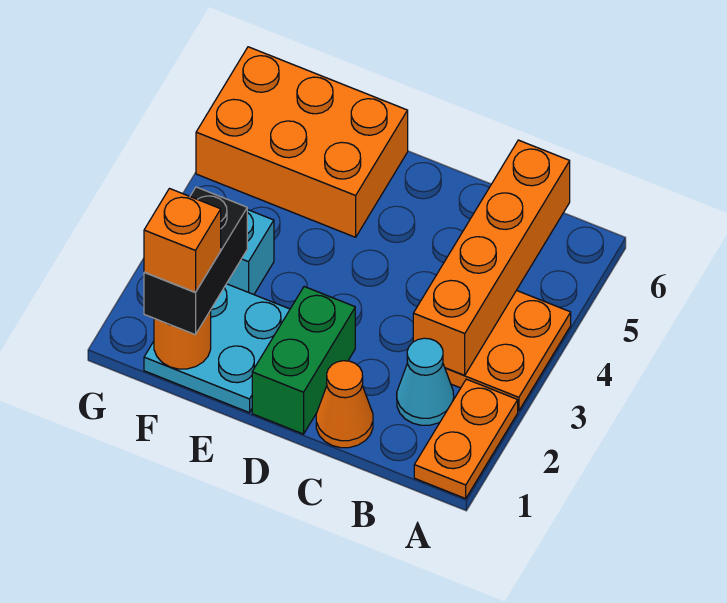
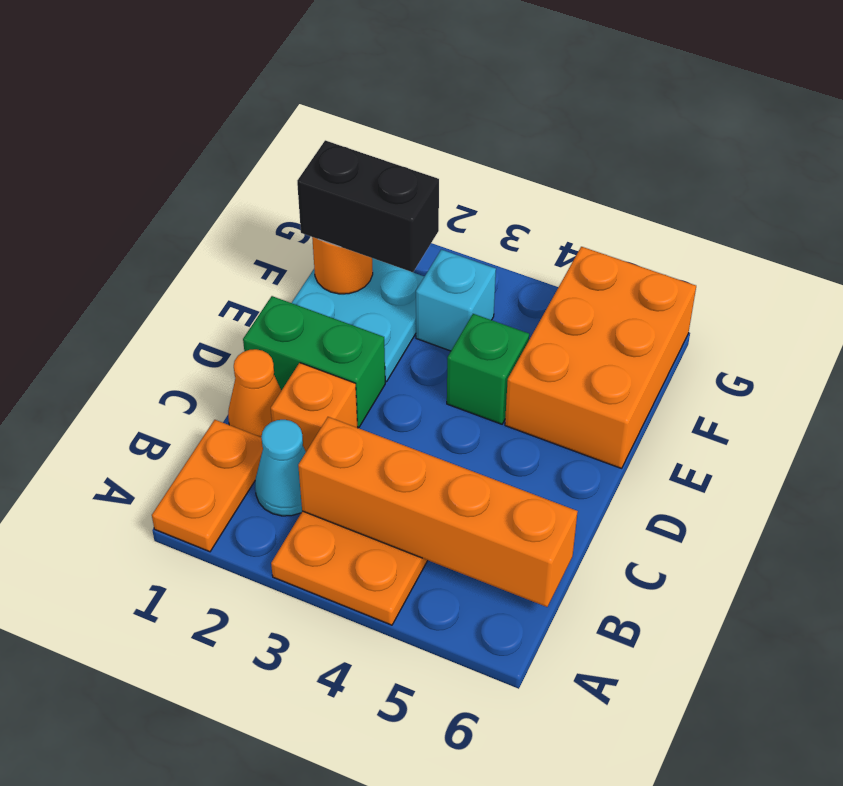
orange 1x2 plate [414,379,518,499] -> orange 1x2 plate turned to [152,420,263,552]
none -> green 1x1 brick [447,314,529,424]
orange 1x1 brick [144,189,221,292] -> orange 1x1 brick moved to [271,363,358,451]

